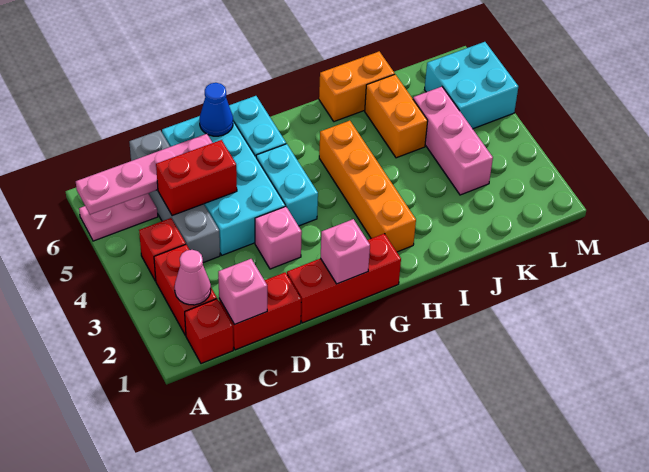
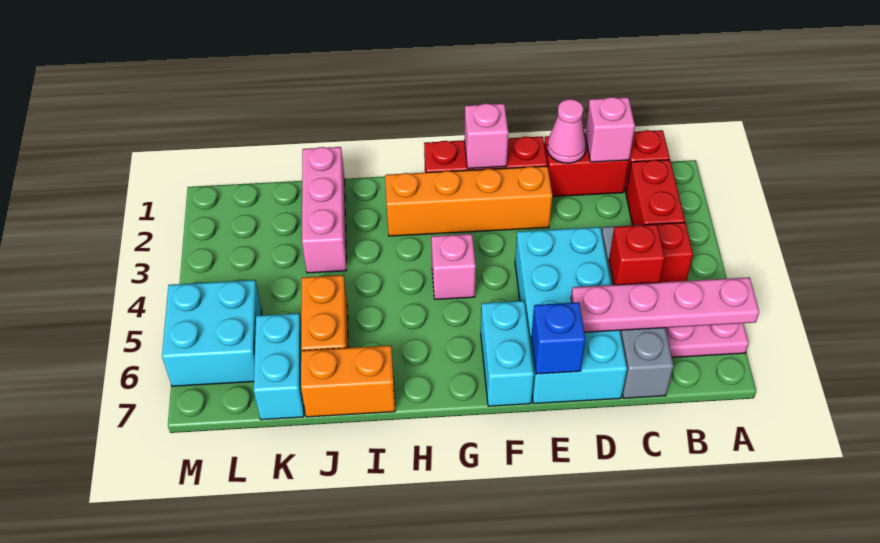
pink 1x1 cone [175,250,211,305] -> pink 1x1 cone moved to [547,99,586,163]
red 1x2 brick [156,140,237,216] -> red 1x1 brick [609,225,665,285]
pink 1x1 brick [255,206,302,269] -> pink 1x1 brick moved to [431,234,476,299]
blue 1x1 cone [200,83,233,136] -> blue 1x1 brick [531,302,585,374]
cyan 1x2 brick [256,144,318,226] -> cyan 1x2 brick moved to [254,313,304,420]
orange 1x4 brick [319,121,416,252] -> orange 1x4 brick turned to [385,166,552,236]
pink 1x3 brick [413,87,493,195] -> pink 1x3 brick moved to [302,147,346,273]

